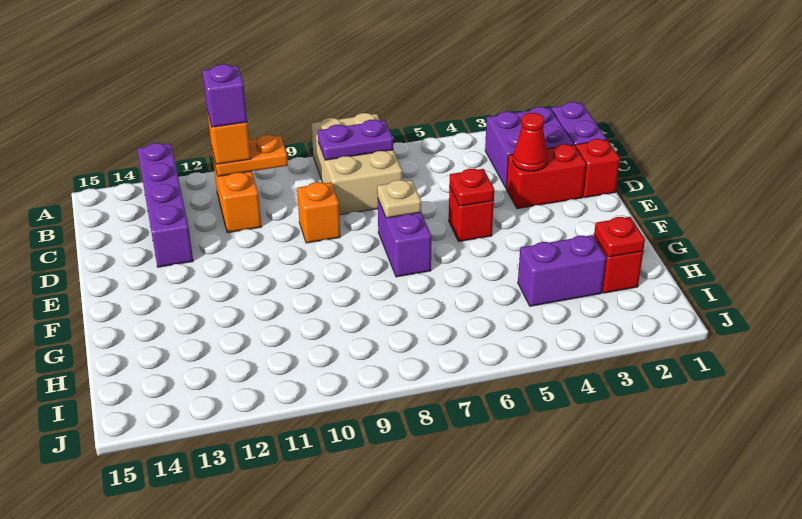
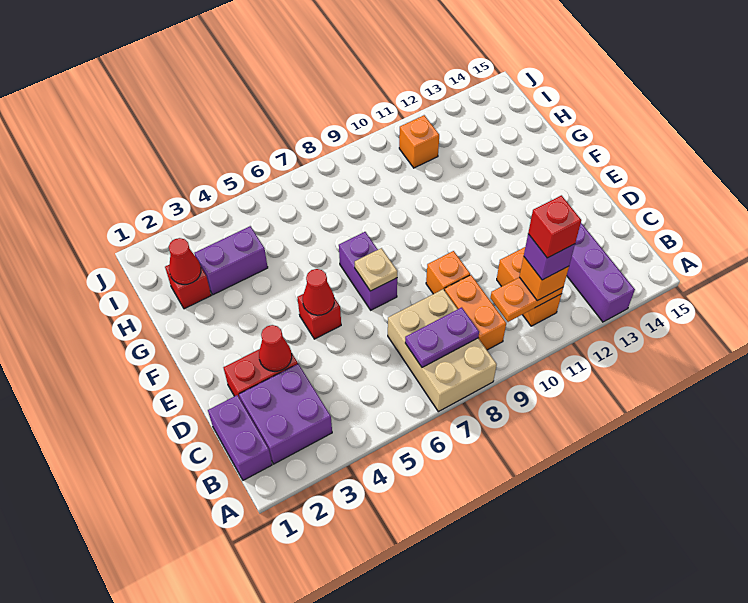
none -> orange 1x2 brick [444,275,506,350]
red 1x1 brick [575,139,620,198] -> red 1x1 brick moved to [528,195,581,258]
red 1x1 plate [449,169,494,206] -> red 1x1 cone [303,269,334,315]
red 1x1 plate [594,217,645,257] -> red 1x1 cone [169,238,201,285]
none -> orange 1x1 brick [399,115,439,168]

